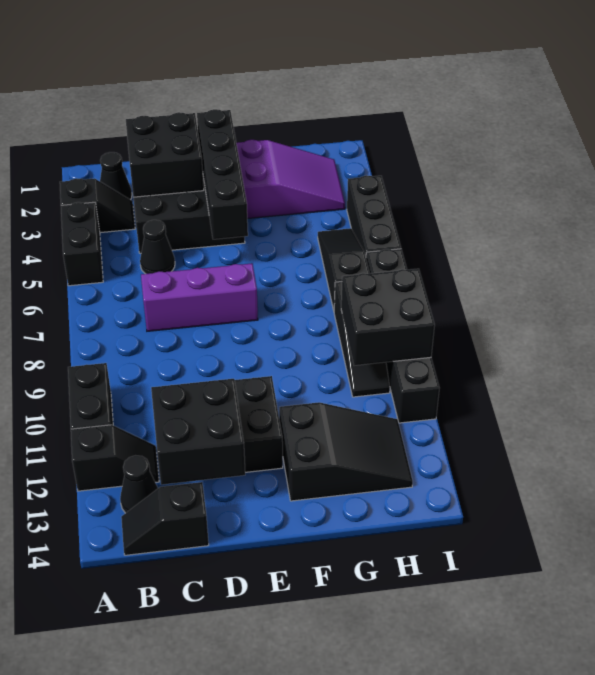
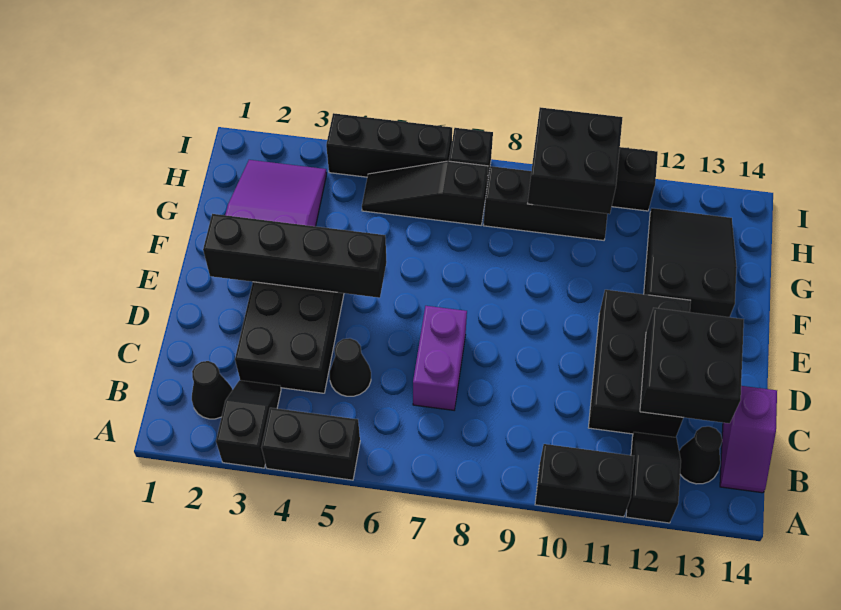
black 1x2 slope [121,482,209,555] -> purple 1x2 slope [720,386,777,493]
black 2x2 brick [126,112,204,197] -> none
purple 1x3 brick [141,263,258,331] -> purple 1x2 brick [413,306,467,410]

